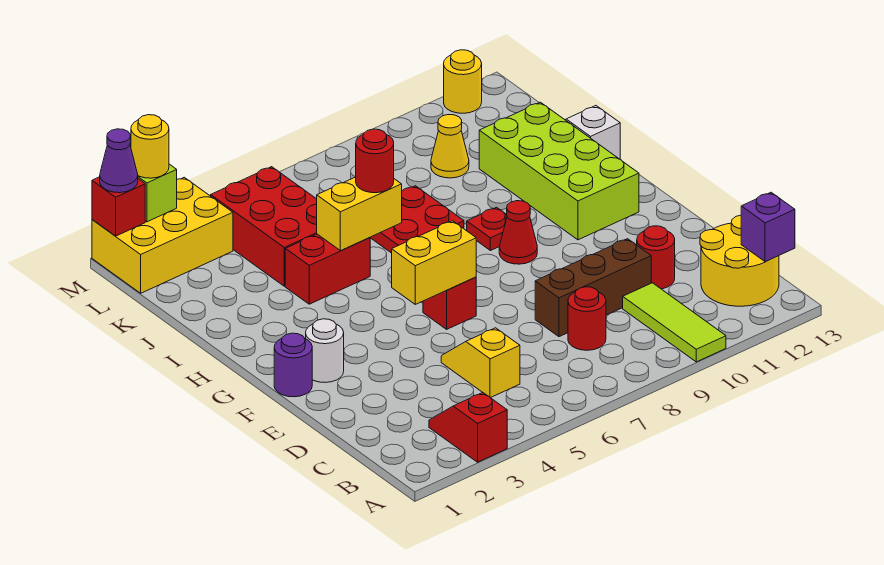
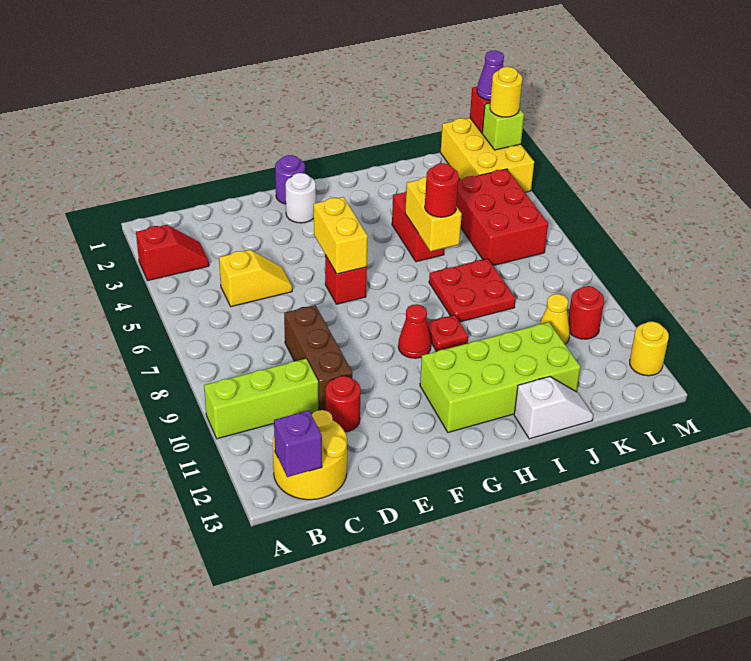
lime 1x3 tile [623,283,726,362] -> lime 1x3 brick [204,359,318,439]
red 1x1 round brick [568,287,606,350] -> red 1x1 round brick moved to [568,286,604,339]
red 2x3 brick [211,167,317,286] -> red 2x3 brick turned to [457,169,548,266]

